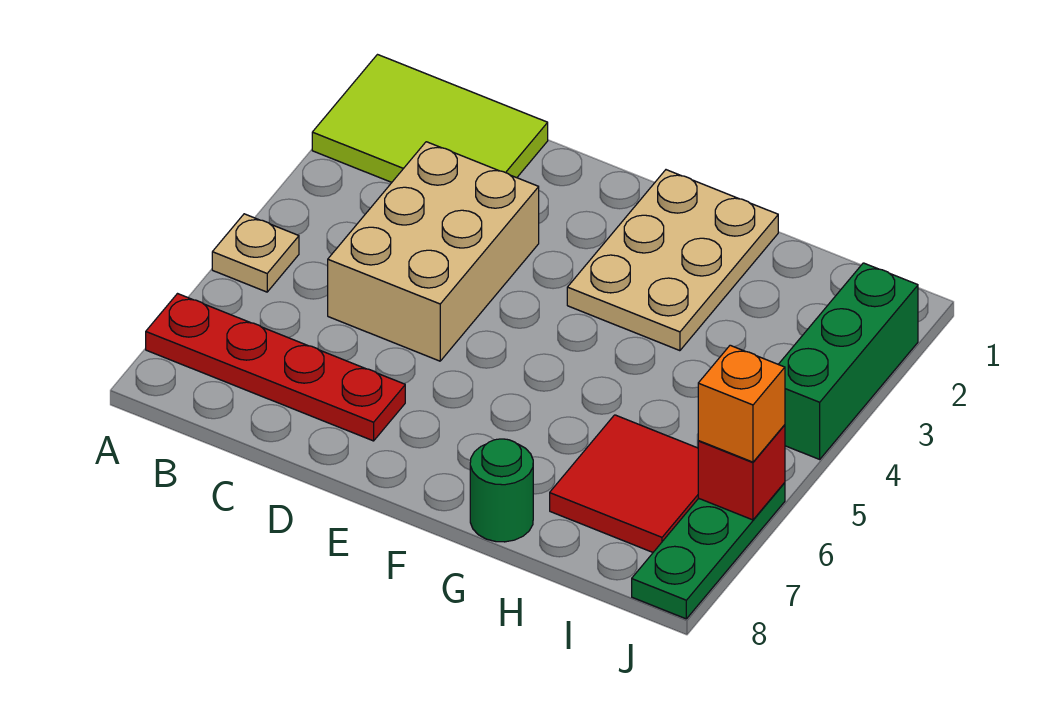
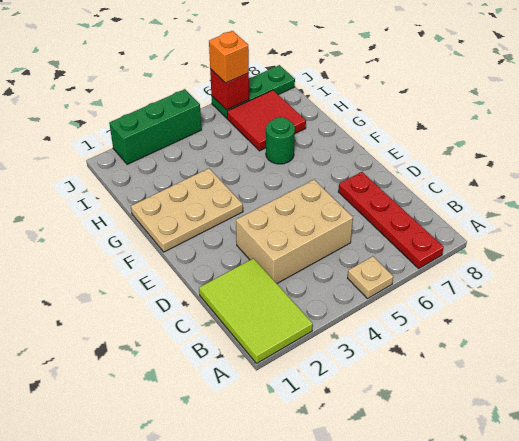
green 1x1 round brick [470,439,533,542] -> green 1x1 round brick moved to [266,117,295,164]

